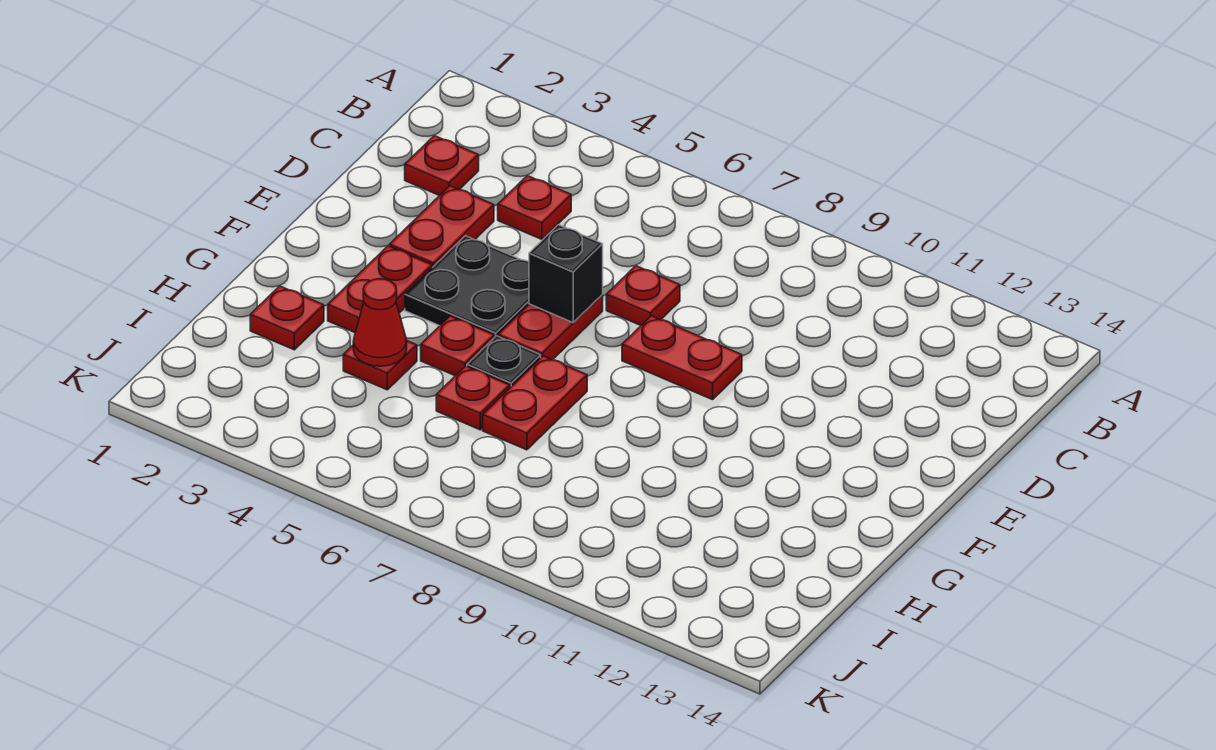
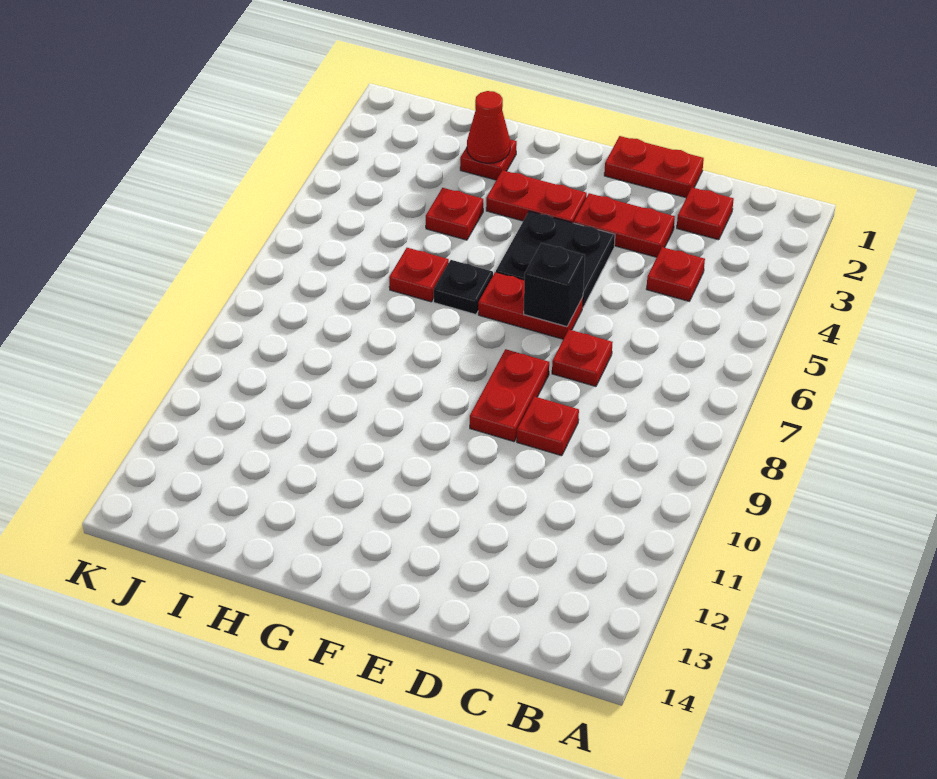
red 1x1 plate [421,316,494,376] -> red 1x1 plate moved to [517,396,579,456]
red 1x2 plate [483,356,587,450] -> red 1x2 plate moved to [604,136,704,197]
red 1x1 cone [353,279,407,366] -> red 1x1 cone moved to [467,91,510,163]

